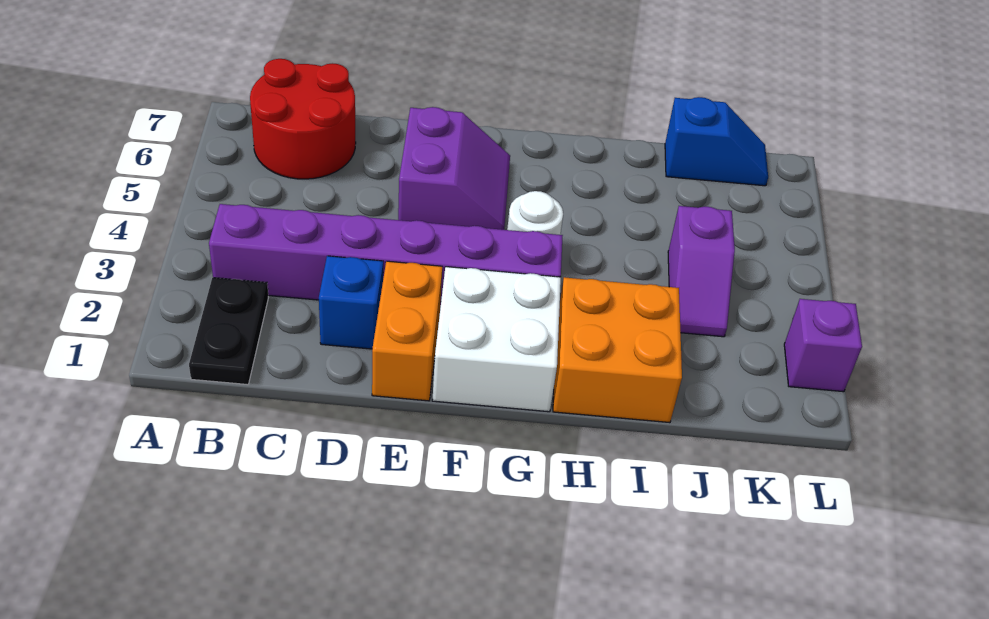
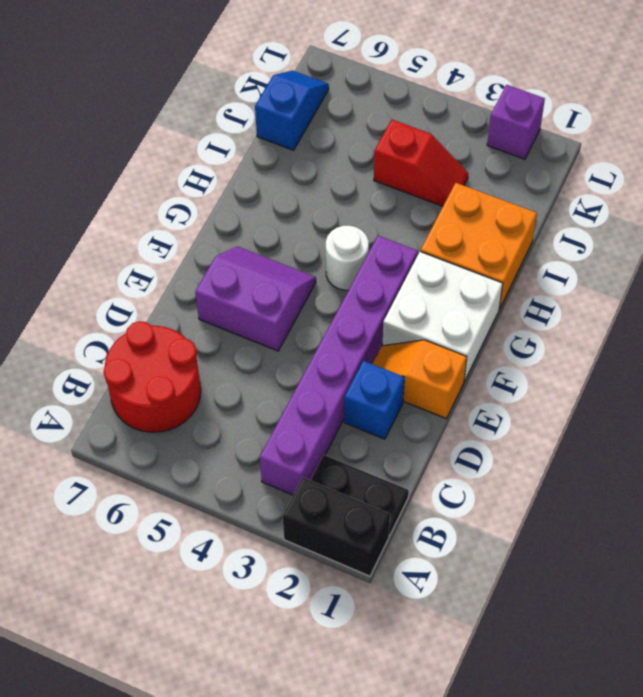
none -> black 1x2 brick [283,478,390,576]
orange 1x2 brick [372,261,442,401] -> orange 1x2 slope [373,340,467,419]
purple 1x2 slope [668,206,735,337] -> red 1x2 slope [374,120,468,206]

